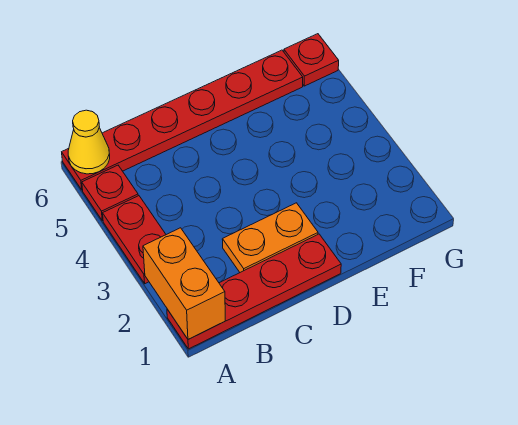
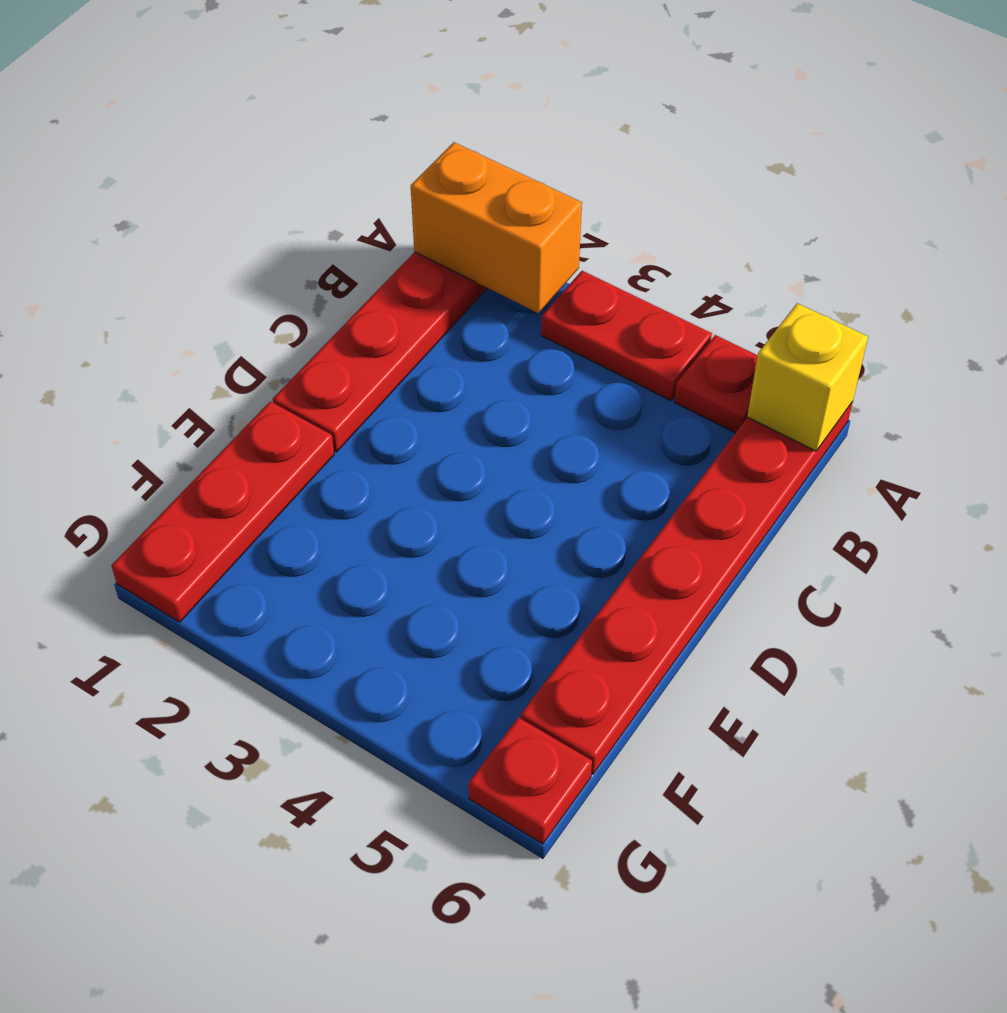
yellow 1x1 cone [68,110,110,174] -> yellow 1x1 brick [747,303,868,451]
orange 1x2 plate [222,203,318,272] -> none
none -> red 1x3 plate [111,401,334,622]

